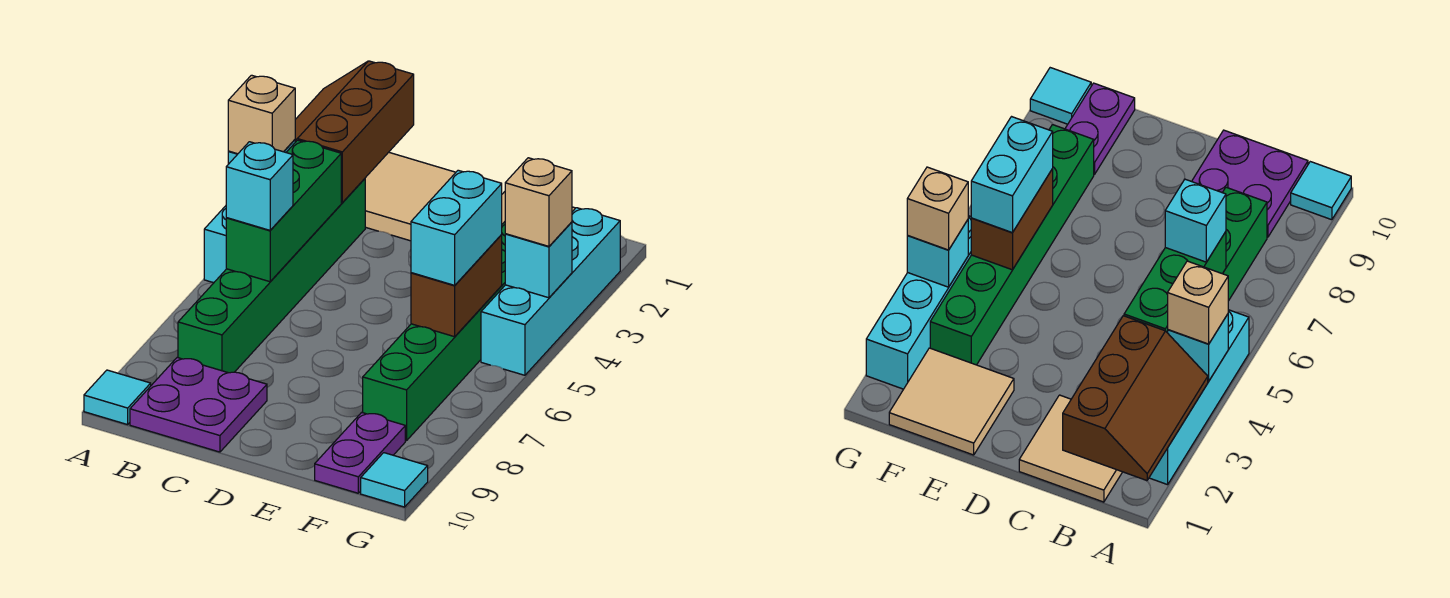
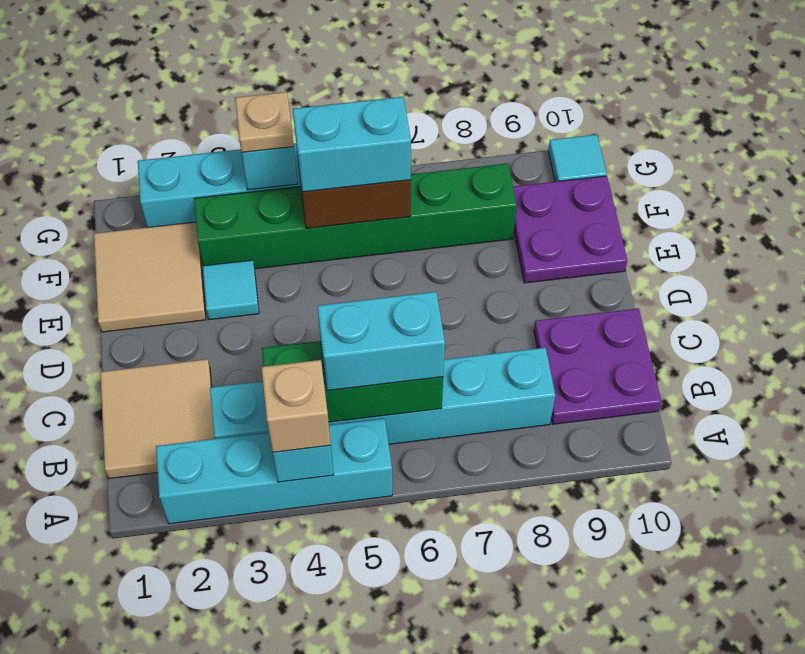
brown 2x3 slope [295,61,414,202] -> none
cyan 1x1 tile [84,370,151,425] -> cyan 1x1 tile moved to [203,260,259,320]
green 1x6 brick [178,179,365,373] -> cyan 1x6 brick [210,348,555,444]
cyan 1x1 brick [226,142,293,230] -> cyan 1x2 brick [317,292,445,391]
purple 1x2 plate [315,412,405,493] -> purple 2x2 plate [513,176,627,283]
tan 1x1 brick [505,158,572,246] -> tan 1x1 plate [235,92,294,152]

